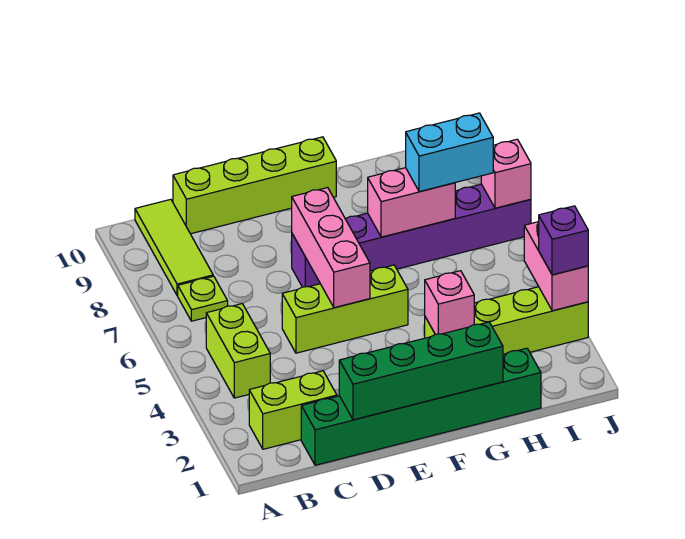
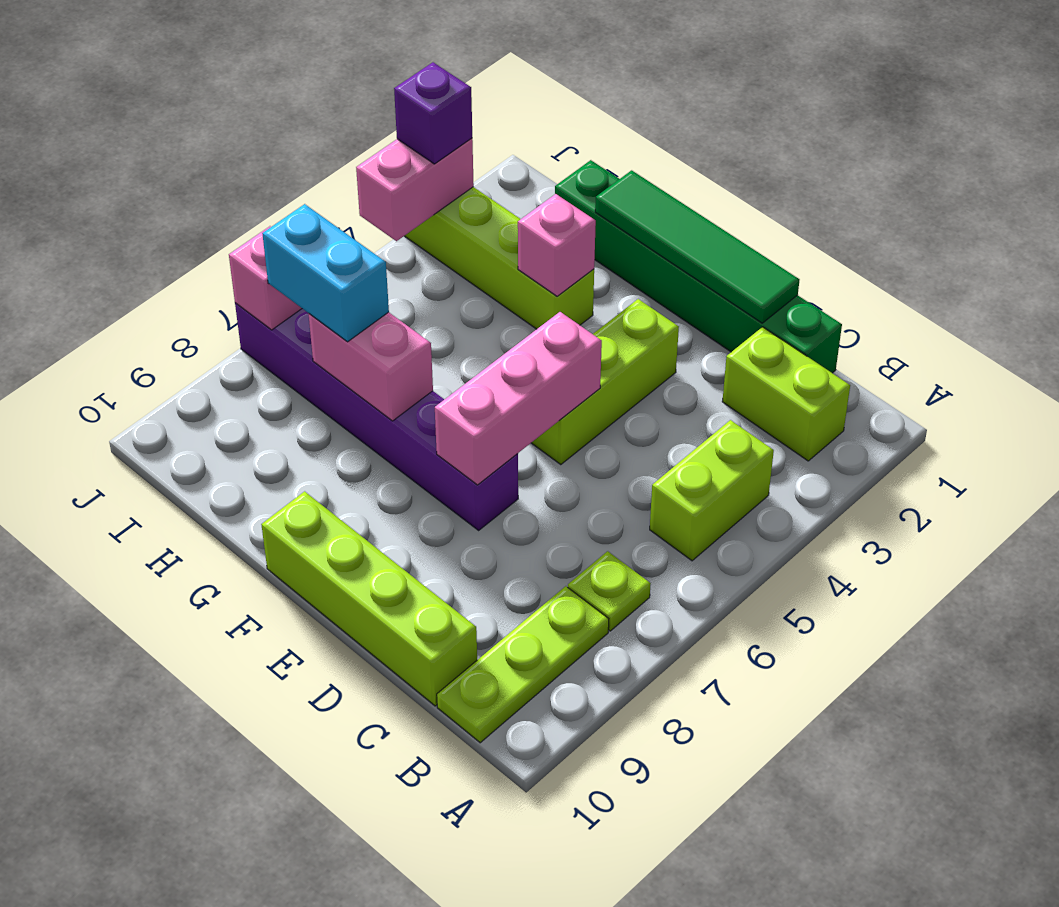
lime 1x3 tile [135,199,213,296] -> lime 1x3 plate [437,586,609,743]
green 1x4 brick [339,322,503,420] -> green 1x4 tile [595,170,799,323]
lime 1x3 brick [282,265,408,353] -> lime 1x3 brick turned to [532,299,679,465]

